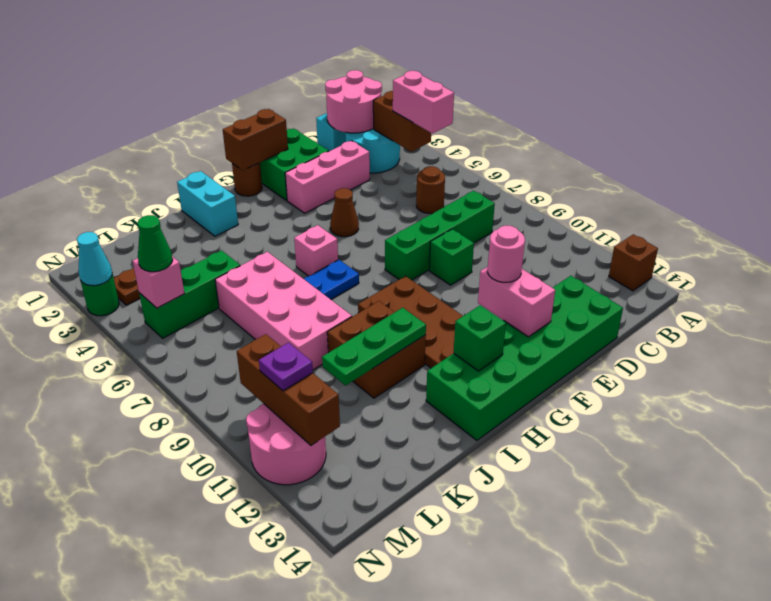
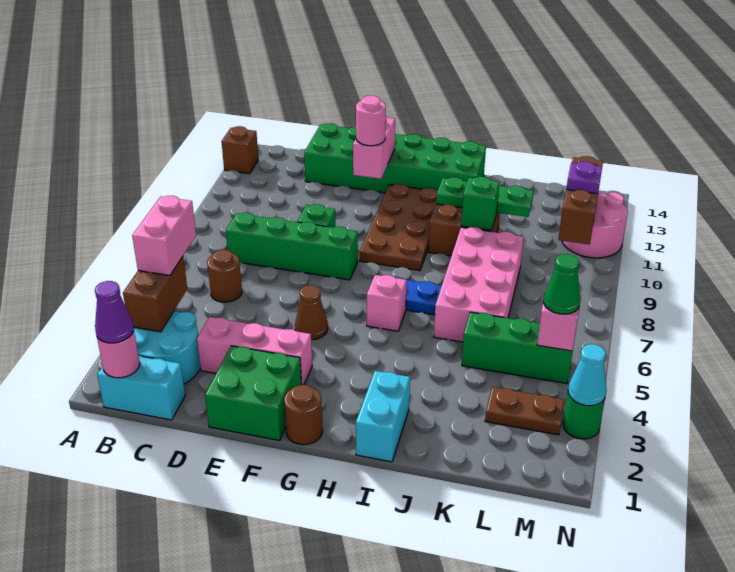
pink 2x2 round brick [325,70,382,133] -> pink 1x1 round brick [97,331,140,378]
none -> purple 1x1 cone [95,281,134,343]
brown 1x2 brick [223,109,288,170] -> none
green 1x1 brick [454,305,506,371] -> green 1x1 brick moved to [461,177,499,230]

